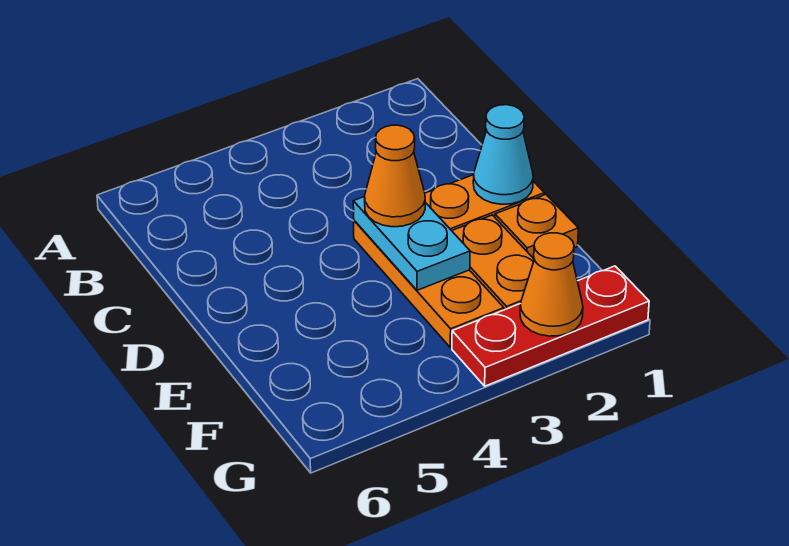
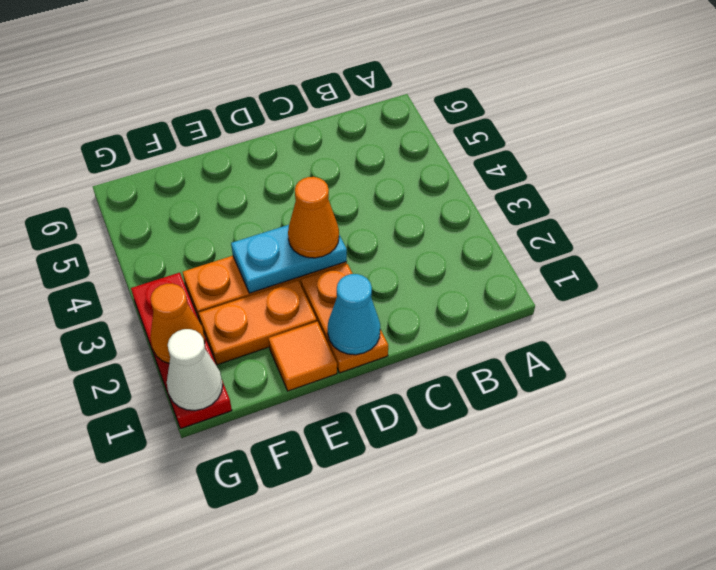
orange 1x1 plate [495,195,578,259] -> orange 1x1 tile [268,322,337,391]
none -> white 1x1 cone [167,329,223,410]

